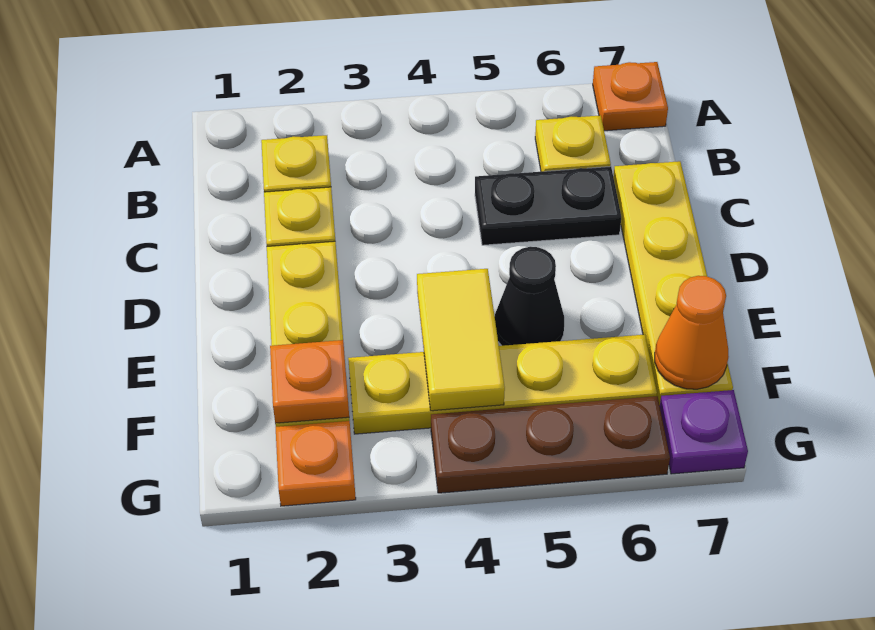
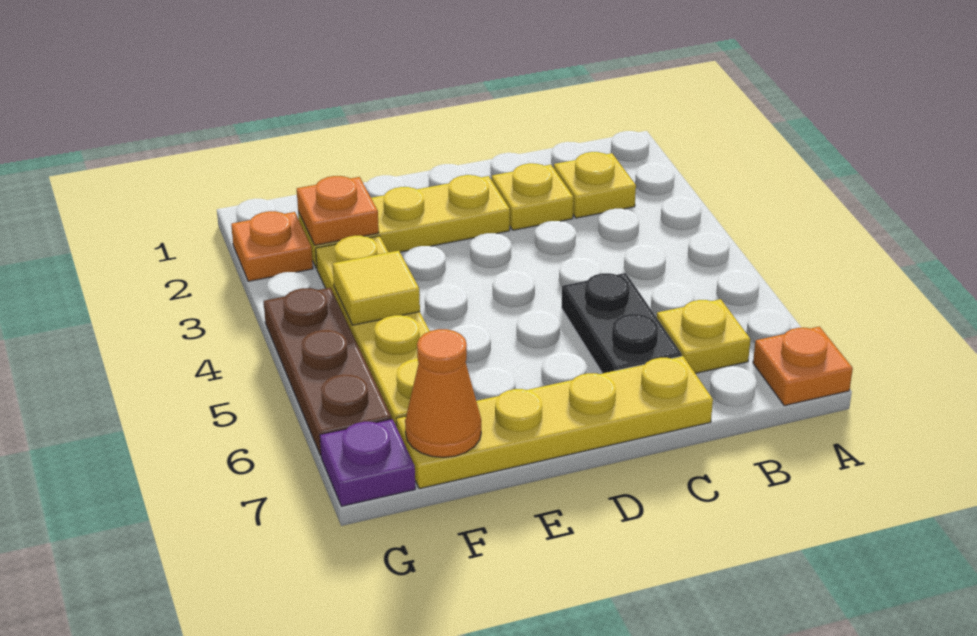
yellow 1x2 tile [417,269,505,411] -> yellow 1x1 tile [333,251,420,325]
black 1x1 cone [495,247,564,346] -> none

